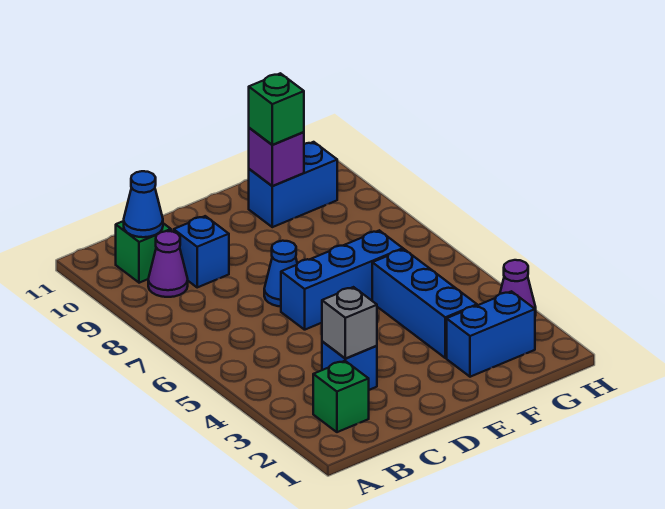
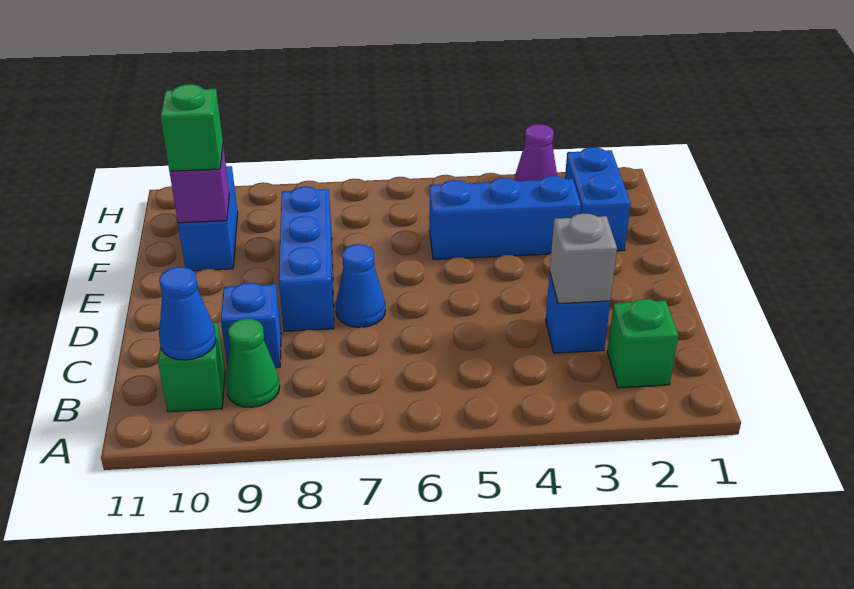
purple 1x1 cone [148,231,188,297] -> green 1x1 cone [225,318,280,407]
blue 1x3 brick [281,230,403,330] -> blue 1x3 brick moved to [279,186,334,331]

